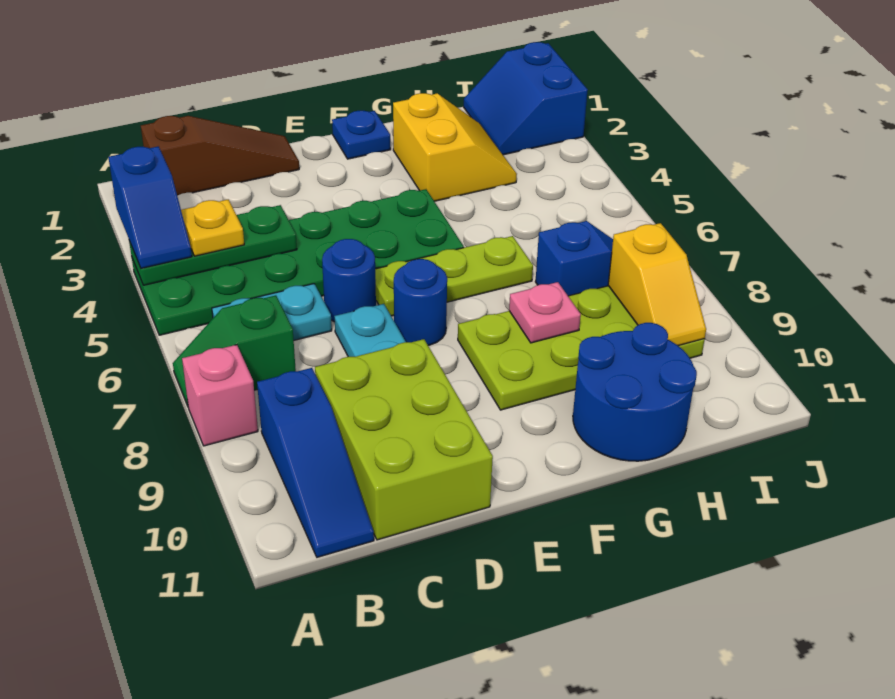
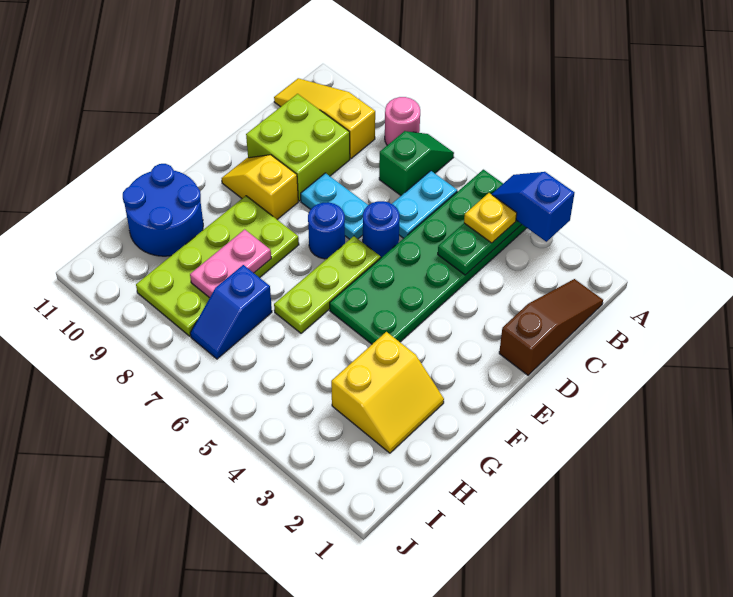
pink 1x1 brick [182,345,258,446] -> pink 1x1 round brick [385,97,420,145]
brown 1x3 slope [141,116,299,196] -> brown 1x3 slope turned to [499,279,603,375]
blue 1x3 slope [257,368,374,557] -> yellow 1x3 slope [274,78,375,159]
lime 2x3 brick [315,339,493,540] -> lime 2x2 brick [246,94,350,201]
blue 1x1 plate [332,111,391,159] -> none
yellow 2x2 slope [393,93,517,201] -> yellow 2x2 slope turned to [331,332,444,453]
pink 1x1 plate [509,282,581,343] -> pink 1x2 plate [190,229,271,298]
blue 2x2 slope [464,42,588,155] -> none
yellow 1x2 slope [608,223,706,346] -> yellow 1x2 slope moved to [222,155,298,219]

